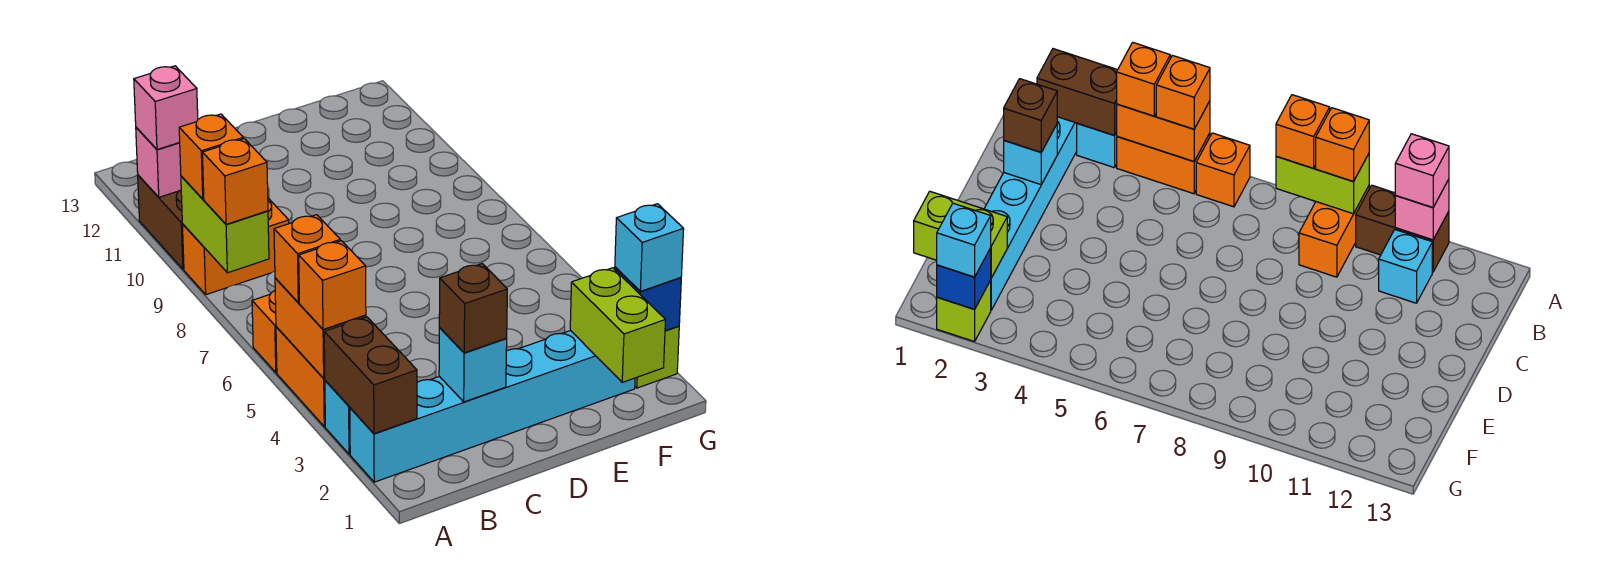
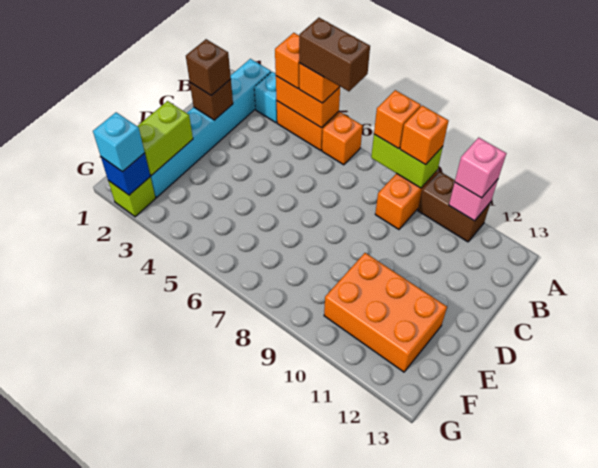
brown 1x2 brick [324,317,417,434] -> brown 1x2 brick moved to [299,18,370,91]
cyan 1x1 brick [1379,230,1432,303] -> none
cyan 1x1 brick [439,328,507,402] -> brown 1x1 brick [190,79,233,120]
none -> orange 2x3 brick [324,253,447,372]
lime 1x2 brick [570,268,666,382] -> lime 1x2 brick turned to [138,101,193,176]

